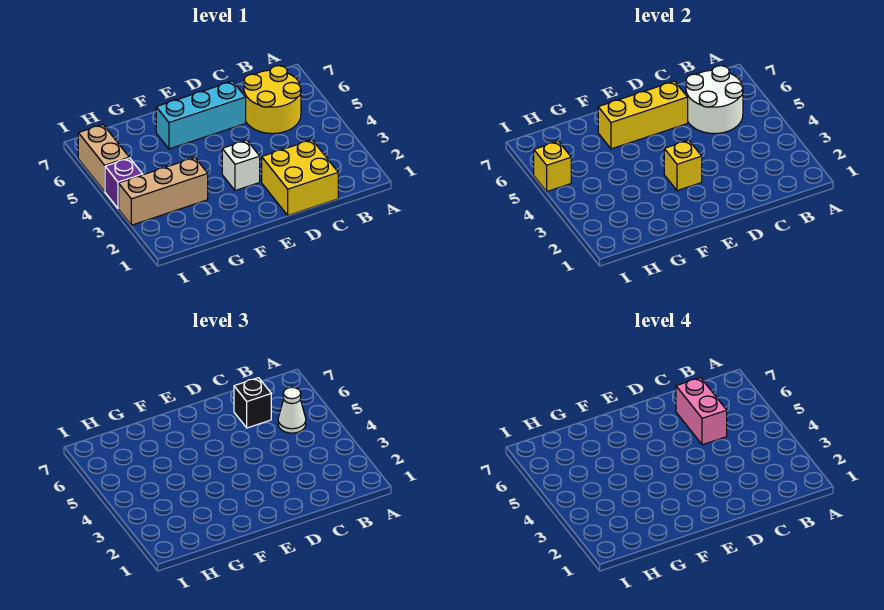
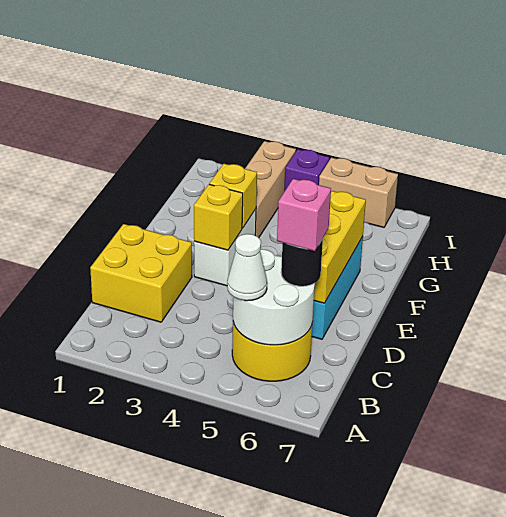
pink 1x2 brick [676,378,727,445] -> pink 1x1 brick [277,179,331,251]
black 1x1 brick [234,378,271,428] -> black 1x1 round brick [281,239,323,286]
white 1x1 brick [222,140,260,191] -> white 1x2 brick [194,209,256,286]
yellow 1x1 brick [534,141,571,191] -> yellow 1x1 brick moved to [209,164,257,228]

